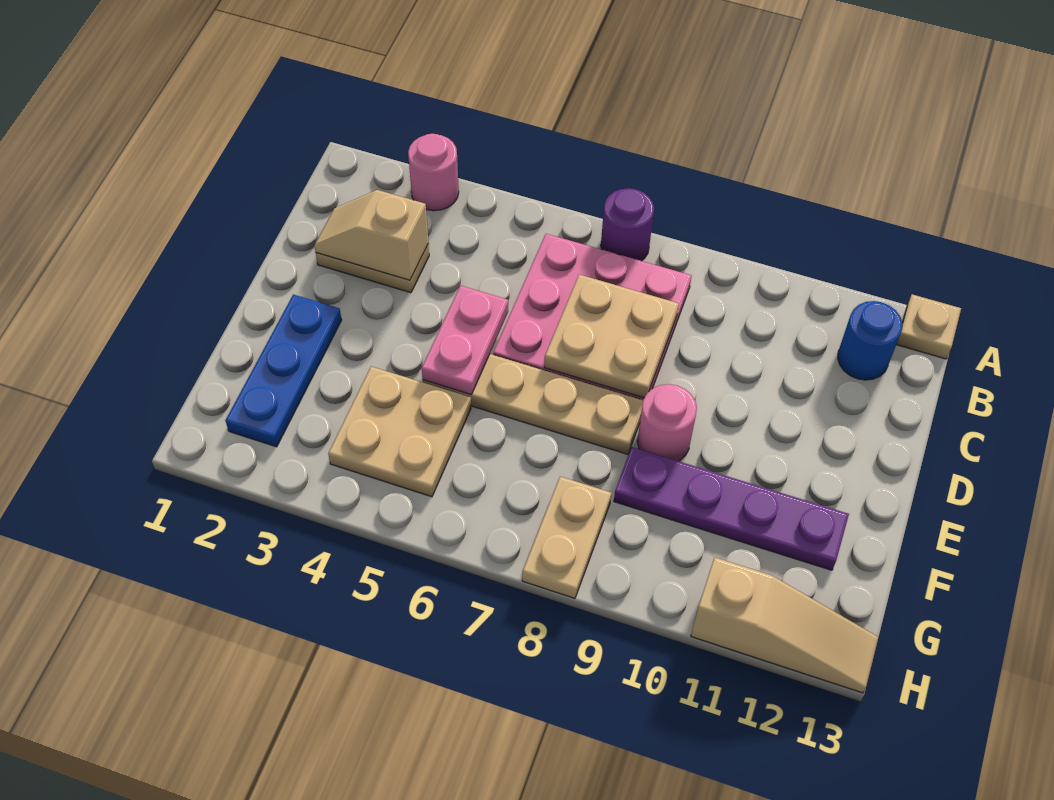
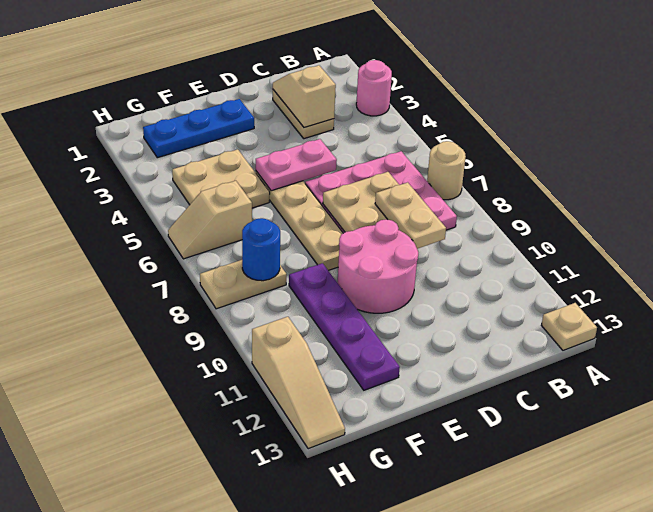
purple 1x1 round brick [601,188,654,261] -> tan 1x1 round brick [427,141,466,200]
blue 1x1 round brick [838,301,902,380] -> blue 1x1 round brick moved to [242,218,280,281]
none -> tan 1x2 plate [375,182,446,249]
pink 1x1 round brick [637,384,697,461] -> pink 2x2 round brick [338,219,418,313]
none -> tan 1x2 slope [168,181,252,259]

